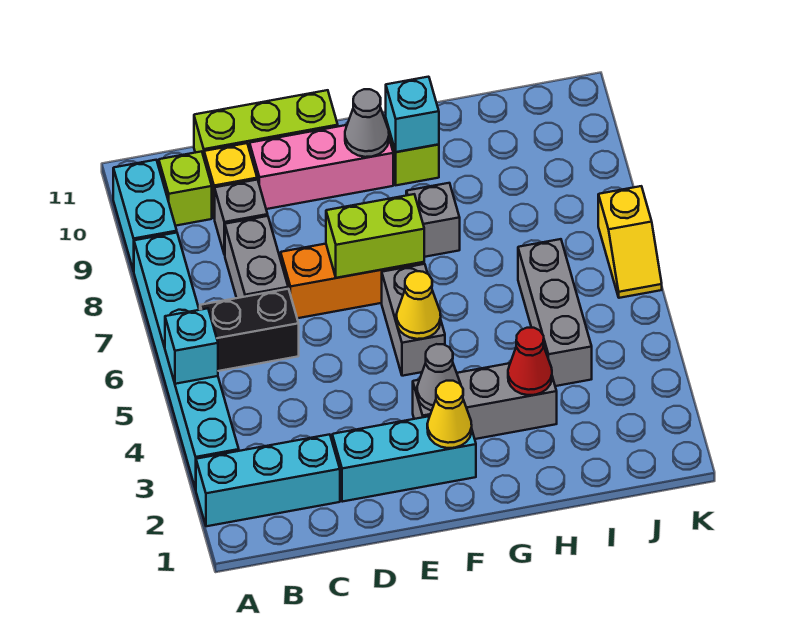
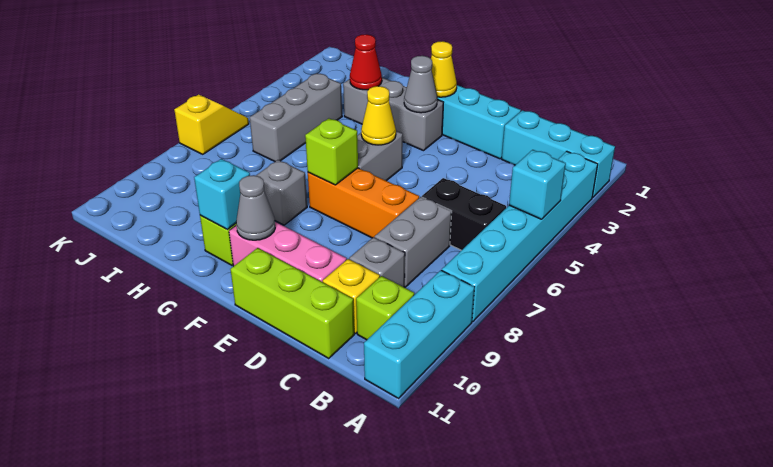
cyan 1x2 brick [113,160,177,271] -> cyan 1x3 brick [364,270,474,398]
lime 1x2 brick [326,194,424,278] -> lime 1x1 brick [305,118,358,185]

